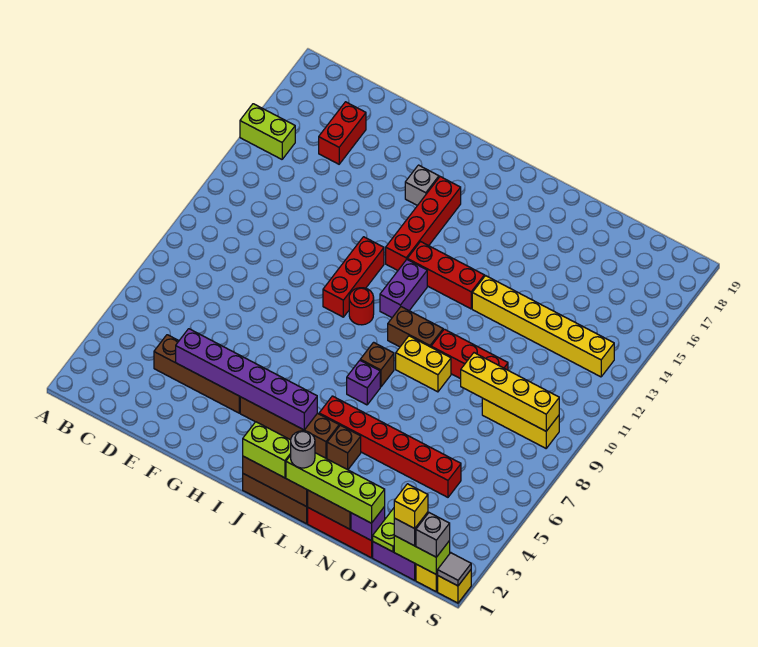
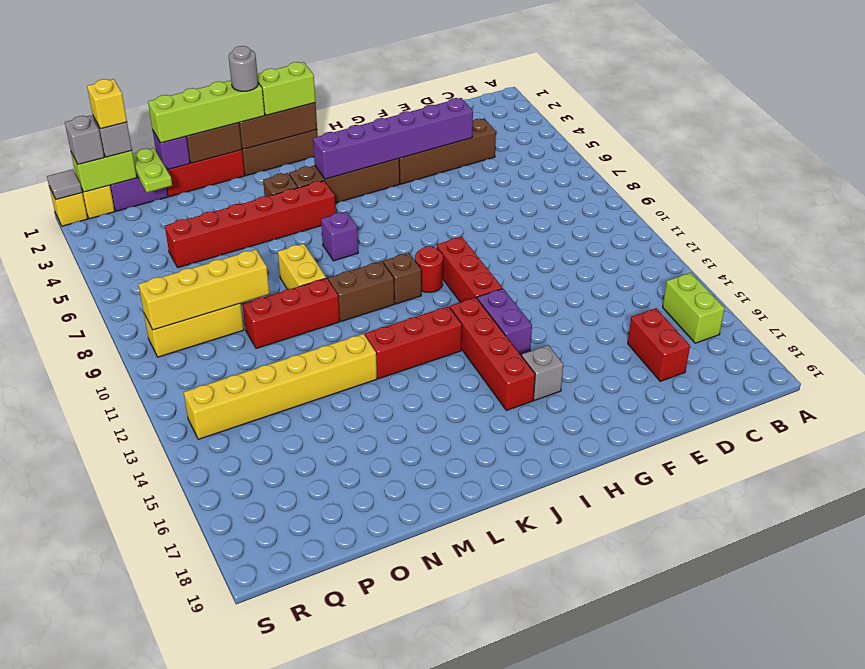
lime 1x2 brick [240,104,295,159] -> lime 1x2 brick turned to [663,273,725,343]
purple 1x2 brick [380,260,427,317] -> purple 1x2 brick moved to [477,289,532,355]
brown 1x1 brick [360,342,394,387] -> brown 1x1 brick moved to [383,253,421,304]
yellow 1x2 brick [396,336,451,392] -> yellow 1x2 brick turned to [278,244,326,289]

